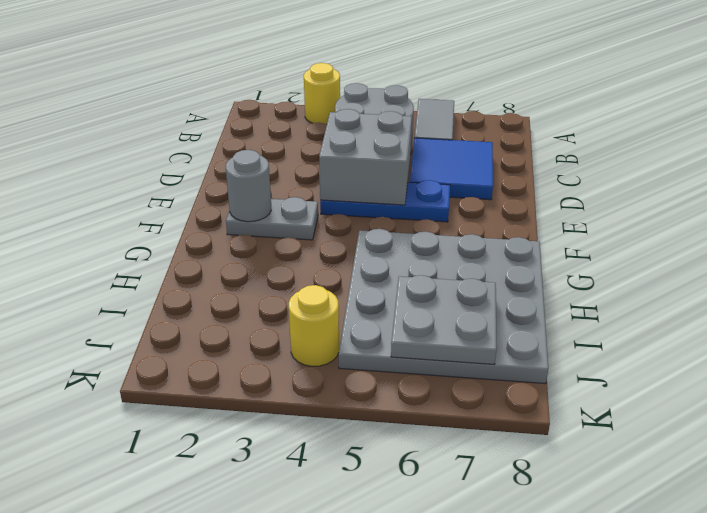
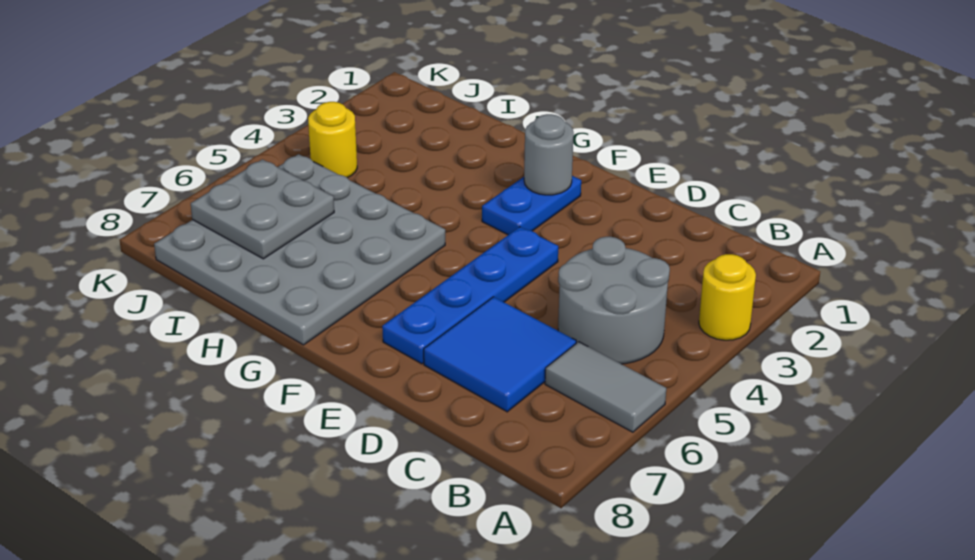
grey 2x2 brick [319,109,412,205] -> none
blue 1x3 plate [320,180,450,222] -> blue 1x4 plate [382,227,558,364]
grey 1x2 plate [226,197,318,240] -> blue 1x2 plate [482,176,581,235]

